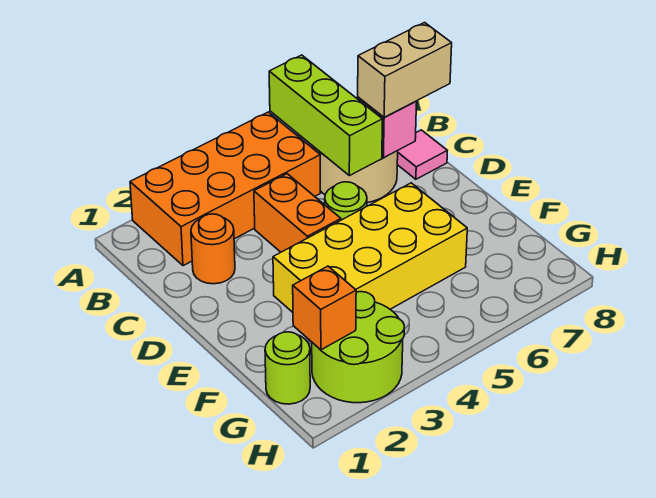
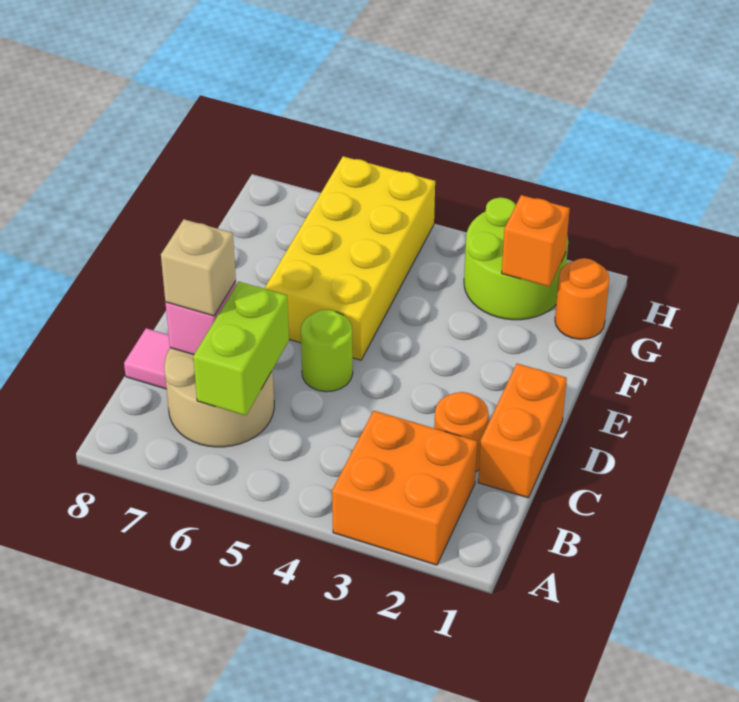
orange 2x4 brick [130,112,320,266] -> orange 2x2 brick [332,411,477,565]
lime 1x3 brick [269,55,383,176] -> lime 1x2 brick [193,282,289,416]
orange 1x2 brick [254,174,341,252] -> orange 1x2 brick moved to [478,364,567,498]
tan 1x2 brick [358,23,452,117] -> tan 1x1 brick [161,219,236,316]
yellow 2x4 brick [273,183,467,312] -> yellow 2x4 brick turned to [264,156,435,360]
lime 1x1 round brick [265,332,310,404] -> orange 1x1 round brick [555,258,610,339]

